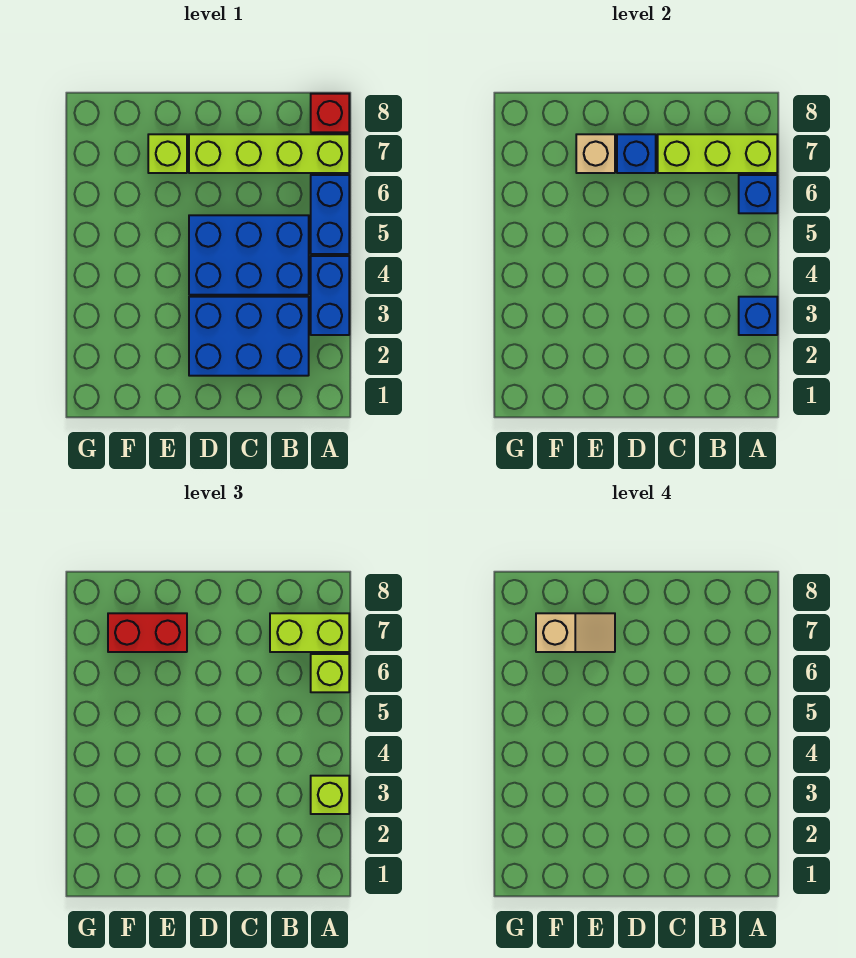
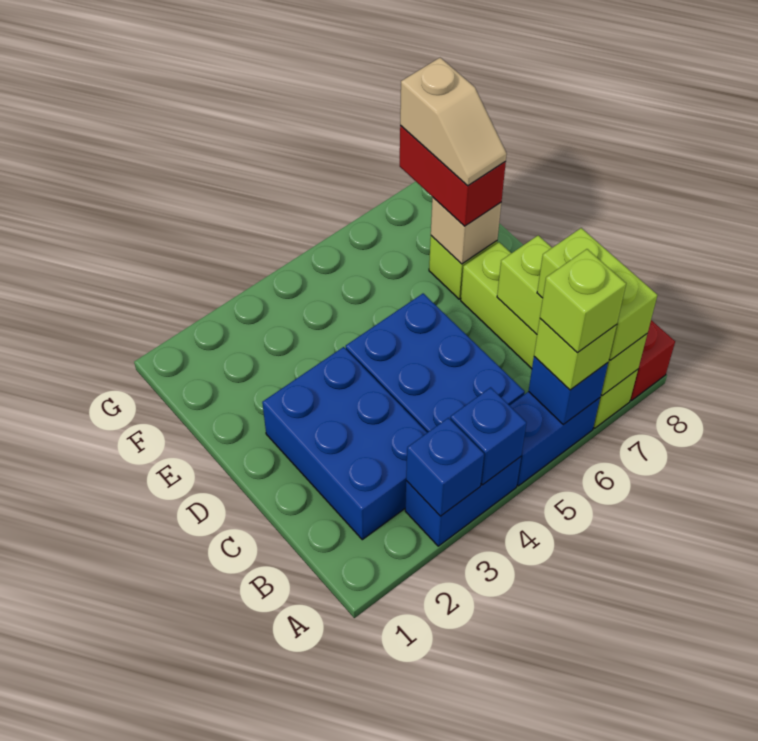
lime 1x1 brick [311,776,349,814] -> lime 1x1 brick moved to [540,249,626,353]
blue 1x1 brick [617,134,656,173] -> blue 1x1 brick moved to [450,387,526,485]

